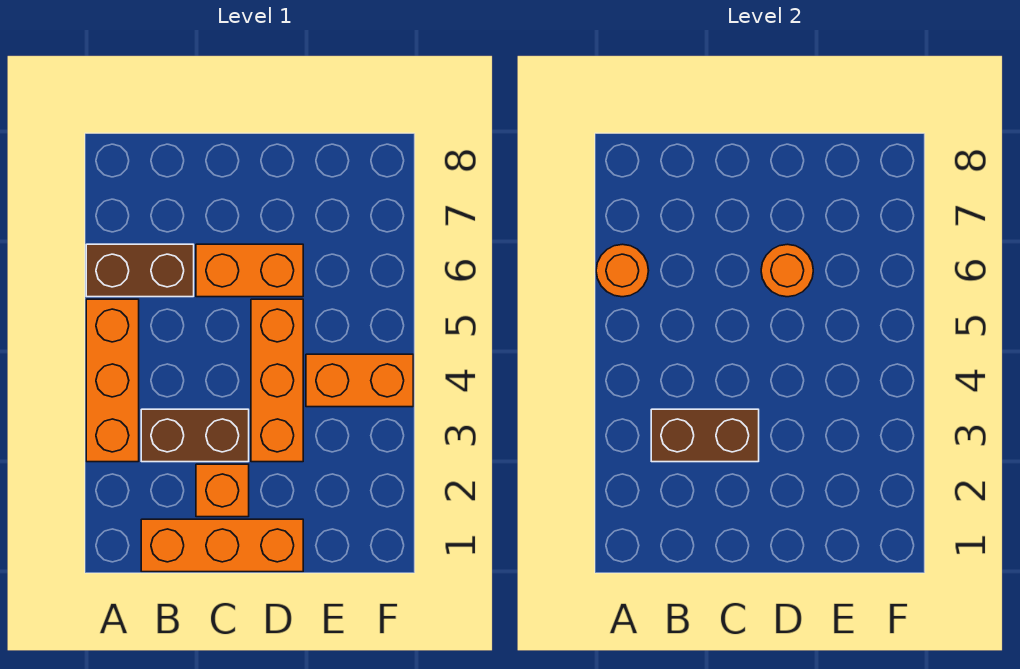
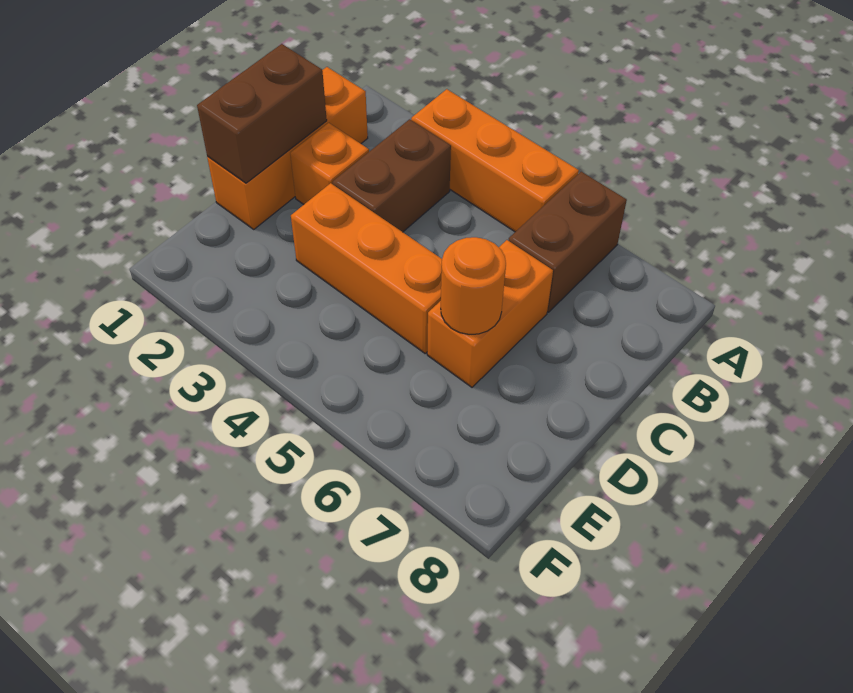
orange 1x1 round brick [596,244,649,297] -> none
brown 1x2 brick [651,409,759,462] -> brown 1x2 brick moved to [197,44,327,183]
orange 1x2 brick [306,354,413,407] -> none

